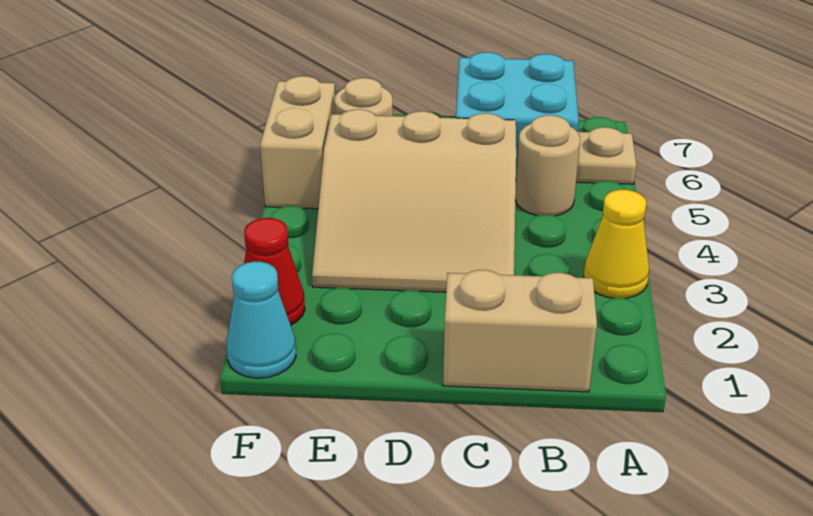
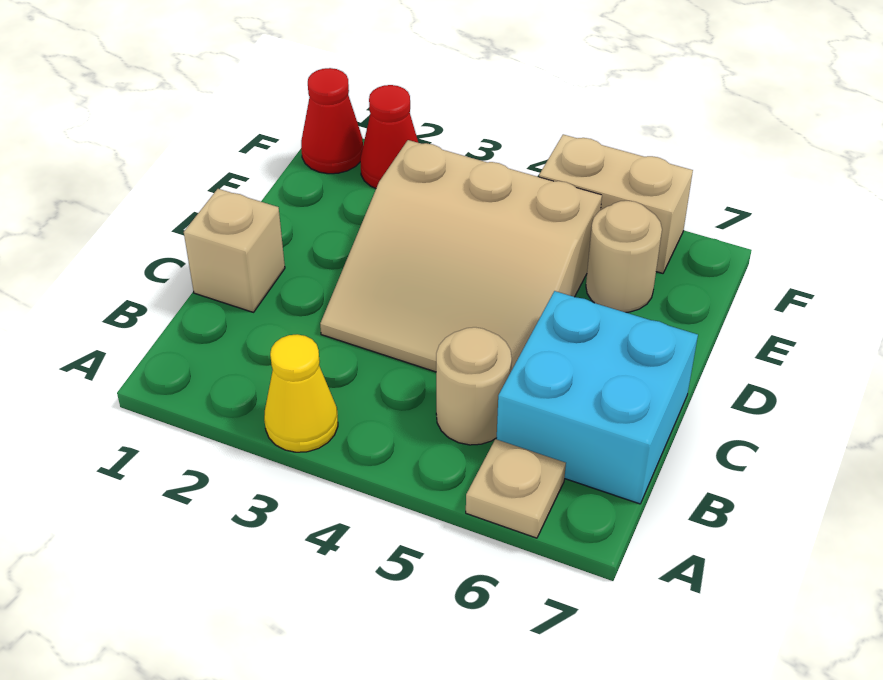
tan 1x2 brick [443,270,597,392] -> tan 1x1 brick [184,189,285,312]
tan 3x3 slope [312,109,516,292] -> tan 3x3 slope turned to [320,140,602,372]
cyan 1x1 cone [226,262,296,378] -> red 1x1 cone [301,68,363,174]

